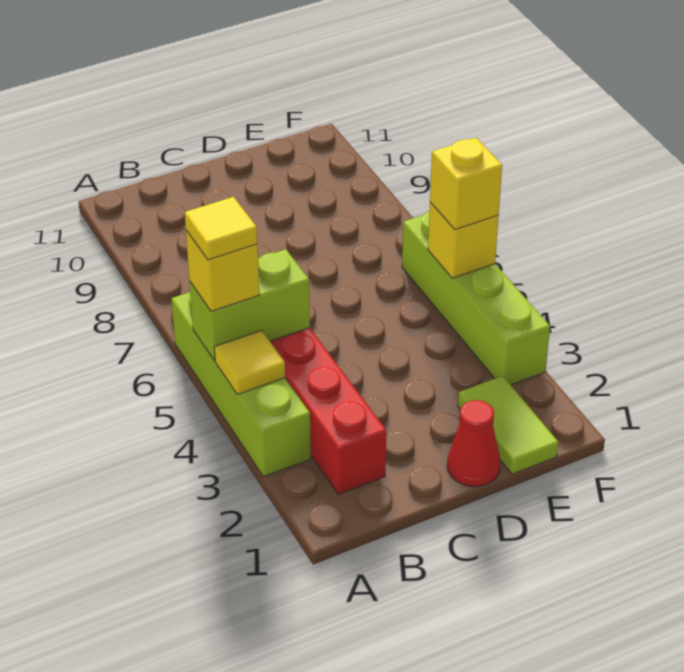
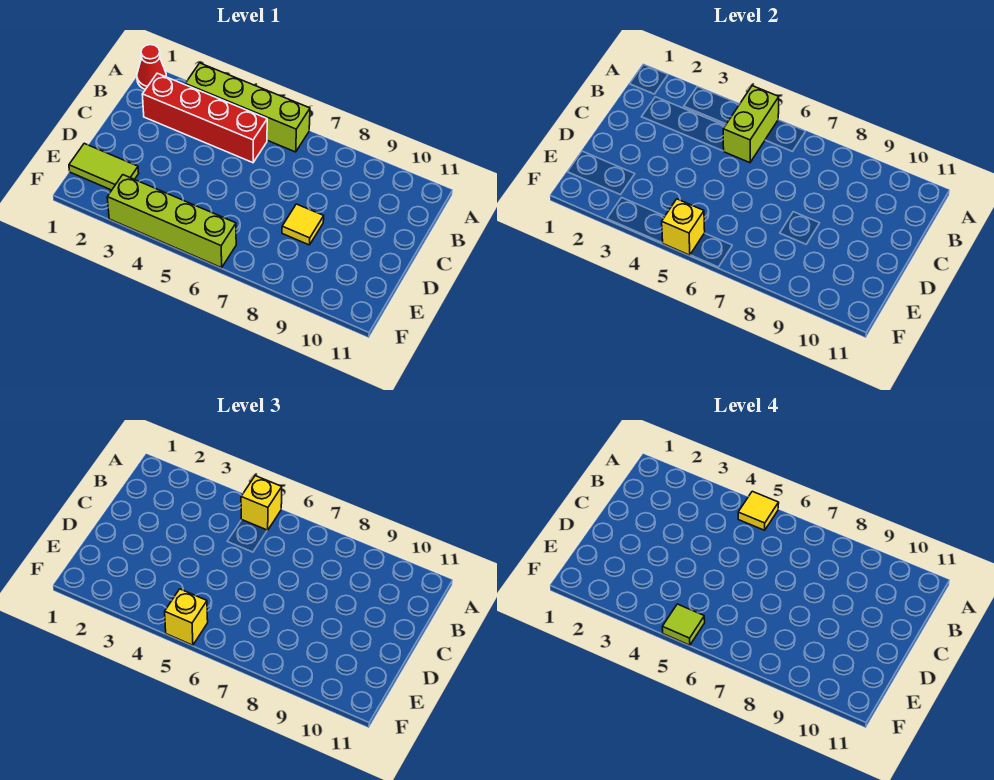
yellow 1x1 tile [214,330,285,394] -> yellow 1x1 tile moved to [282,204,324,245]
red 1x1 cone [447,400,500,486] -> red 1x1 cone moved to [137,45,166,90]
none -> lime 1x1 tile [662,604,705,645]

